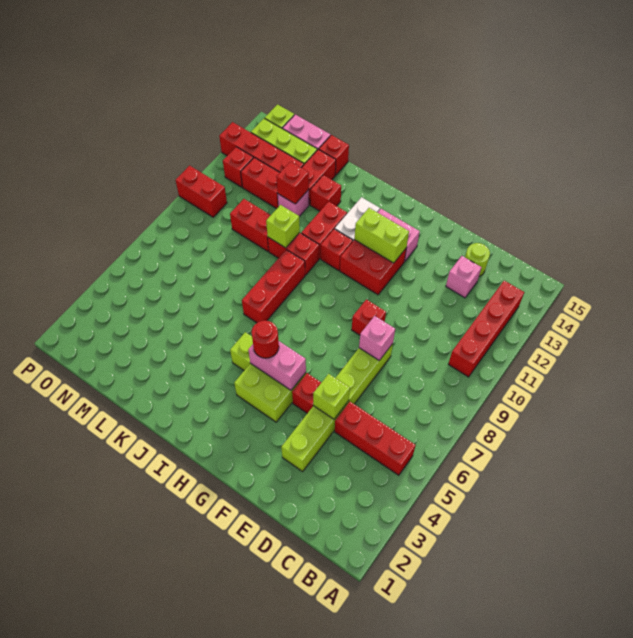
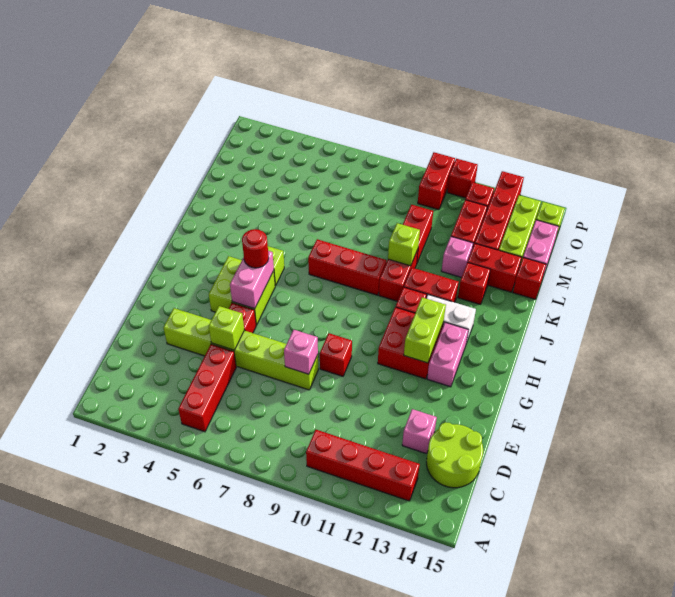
lime 1x1 round brick [465,243,490,276] -> lime 2x2 round brick [427,422,483,488]
red 1x1 brick [277,162,309,204] -> red 1x1 brick moved to [447,159,478,198]

